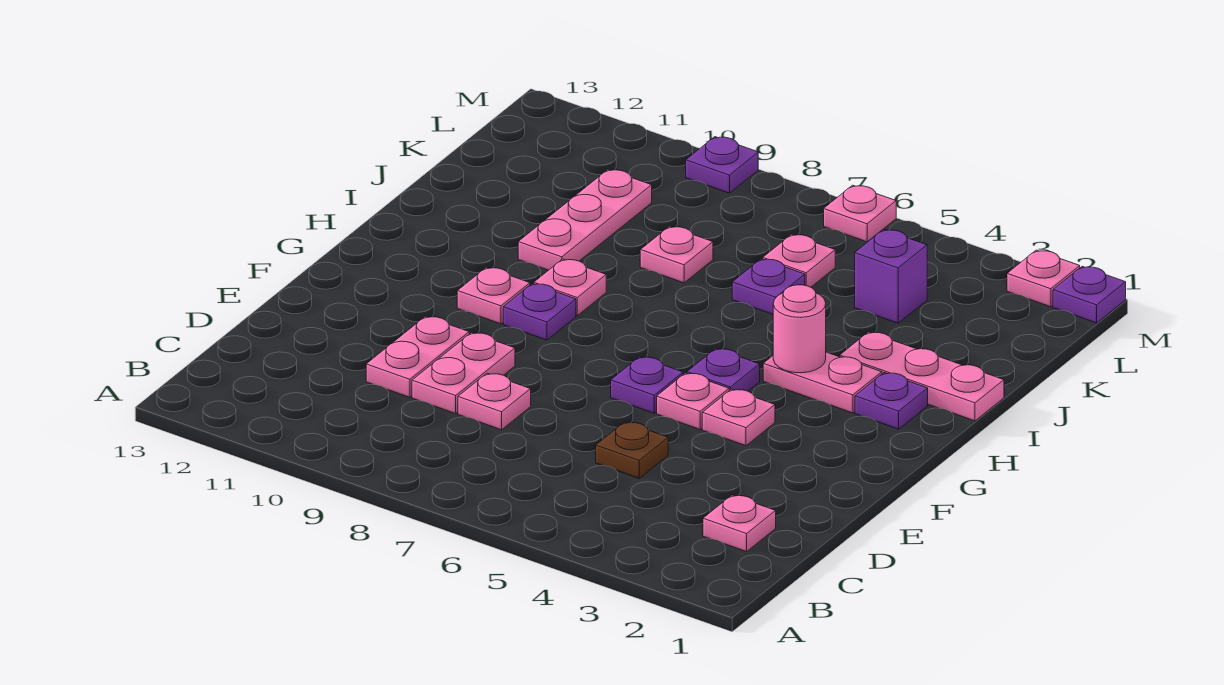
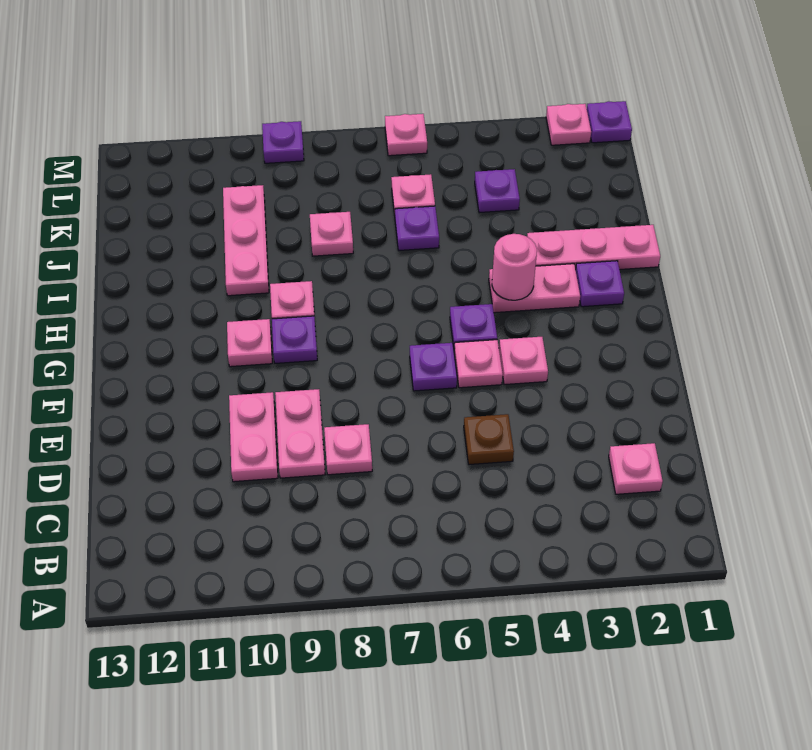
purple 1x1 brick [855,229,927,323] -> purple 1x1 plate [475,169,520,213]

